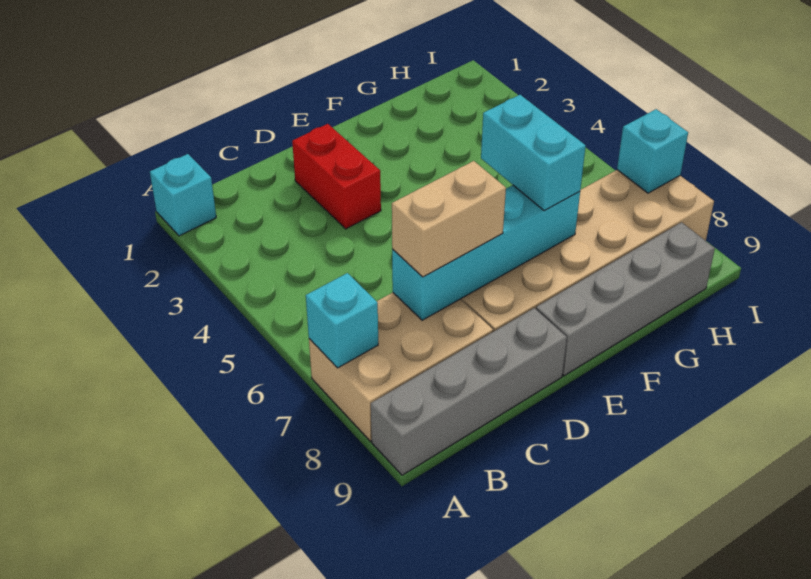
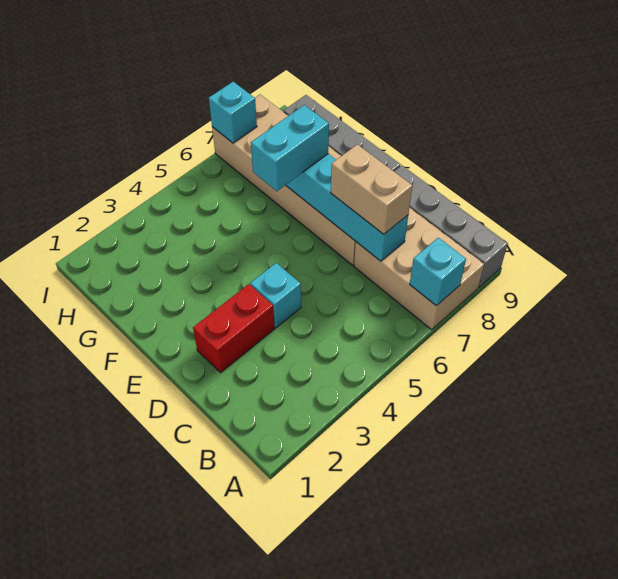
cyan 1x1 brick [150,154,216,236] -> cyan 1x1 brick moved to [250,263,301,328]

